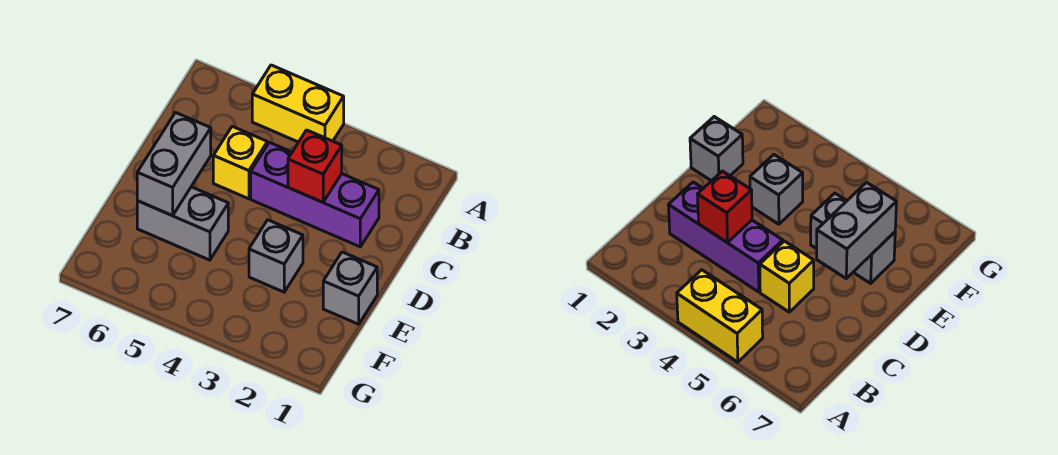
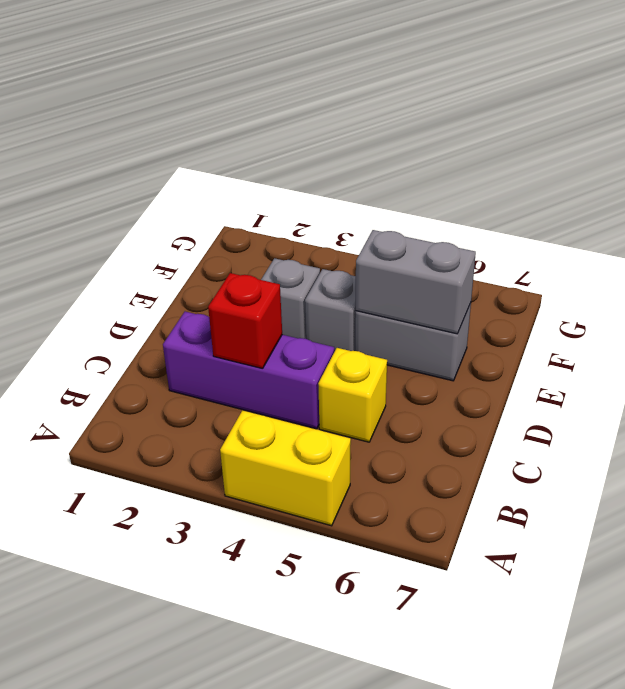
grey 1x2 brick [137,113,211,216] -> grey 1x2 brick turned to [356,230,476,334]
grey 1x1 brick [323,252,377,324] -> grey 1x1 brick moved to [305,269,356,352]

